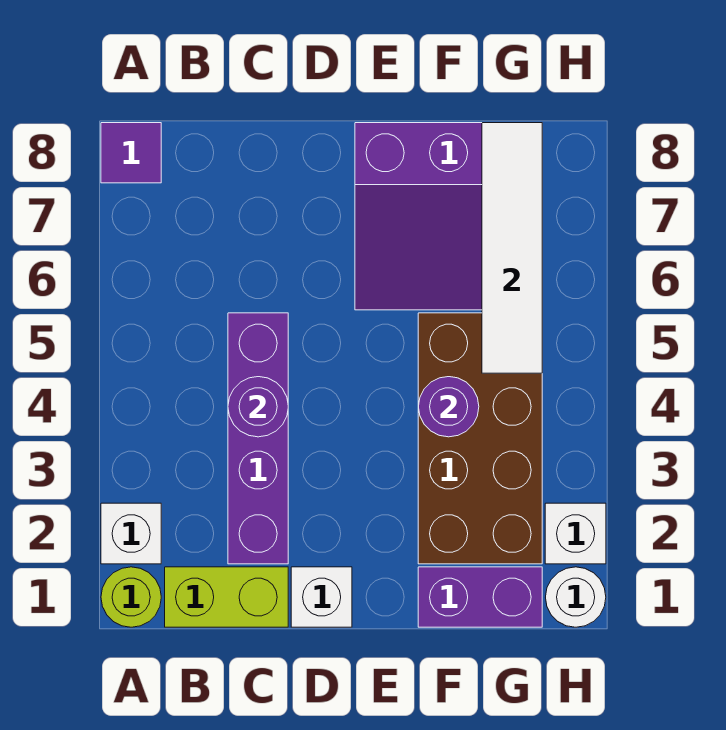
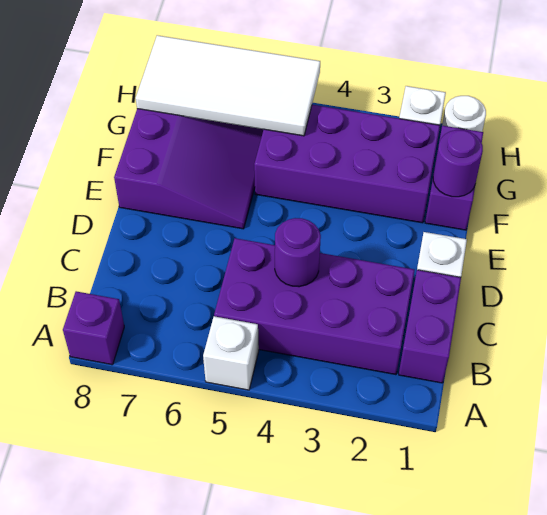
lime 1x1 round brick [101,567,161,627] -> none
white 1x1 brick [101,503,161,564] -> white 1x1 brick moved to [203,316,259,390]
purple 1x1 tile [101,123,161,183] -> purple 1x1 brick [63,291,124,365]
lime 1x2 brick [165,567,288,627] -> purple 1x2 brick [399,270,461,383]
purple 1x4 brick [228,313,288,564] -> purple 2x4 brick [214,238,414,375]
brown 2x4 brick [418,313,542,564] -> purple 2x4 brick [254,105,440,223]
purple 1x1 round brick [418,377,479,437] -> purple 1x1 round brick moved to [433,130,483,197]
white 1x4 tile [482,123,542,373] -> white 2x4 tile [136,35,320,136]

